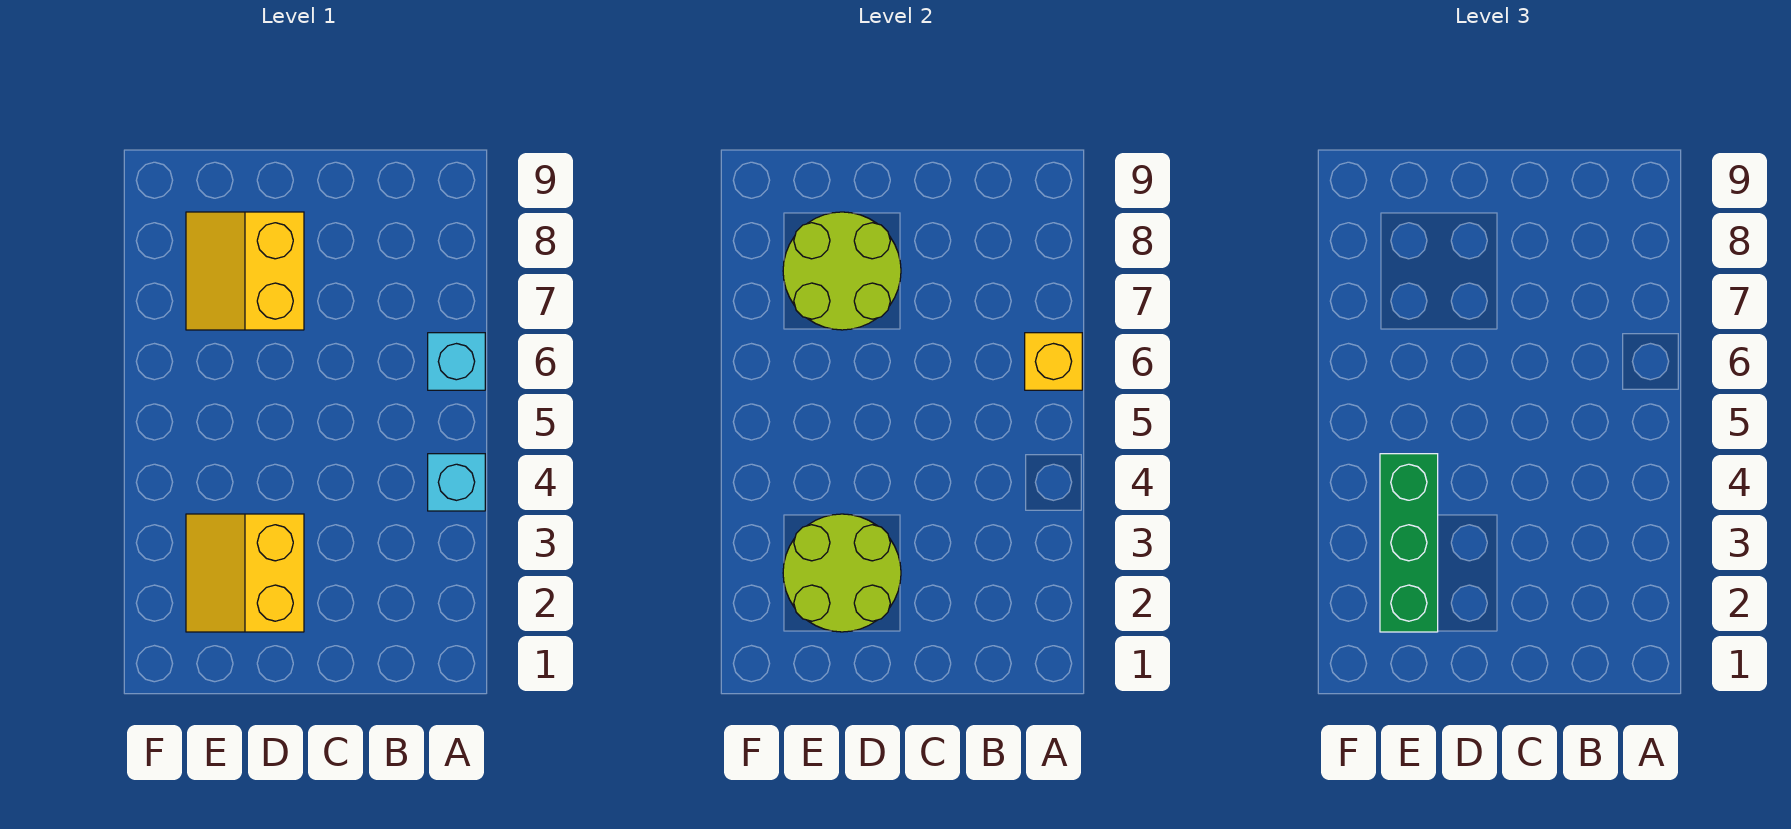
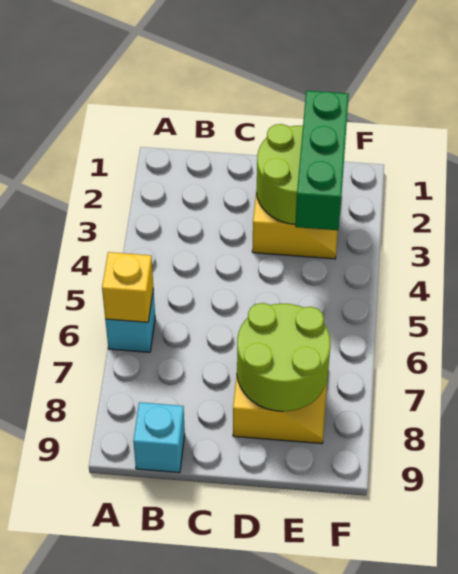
cyan 1x1 brick [428,454,485,511] -> cyan 1x1 brick moved to [133,402,185,473]

